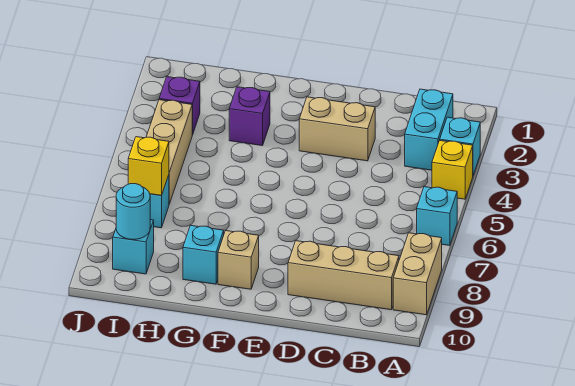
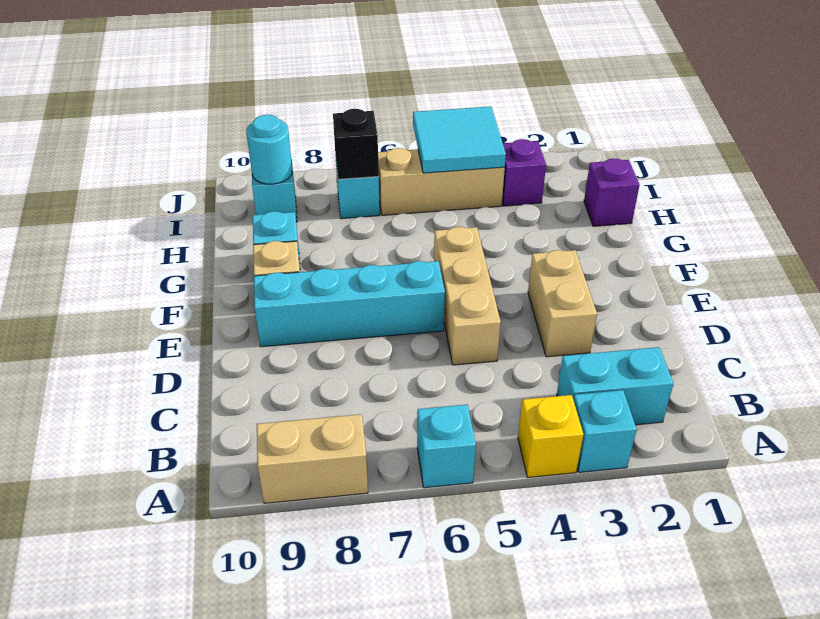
tan 1x3 brick [288,241,399,310] -> tan 1x3 brick moved to [434,227,501,365]
none -> cyan 1x4 brick [254,261,445,347]
purple 1x1 brick [229,87,270,146] -> purple 1x1 brick moved to [584,158,639,226]
none -> cyan 2x2 tile [413,106,506,173]
yellow 1x1 brick [128,137,169,195] -> black 1x1 brick [333,109,379,179]

